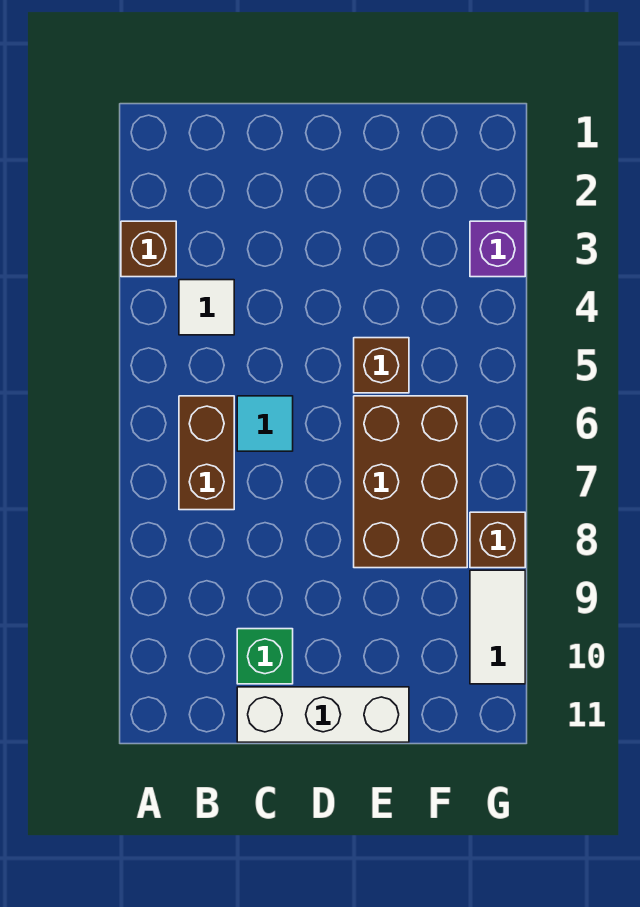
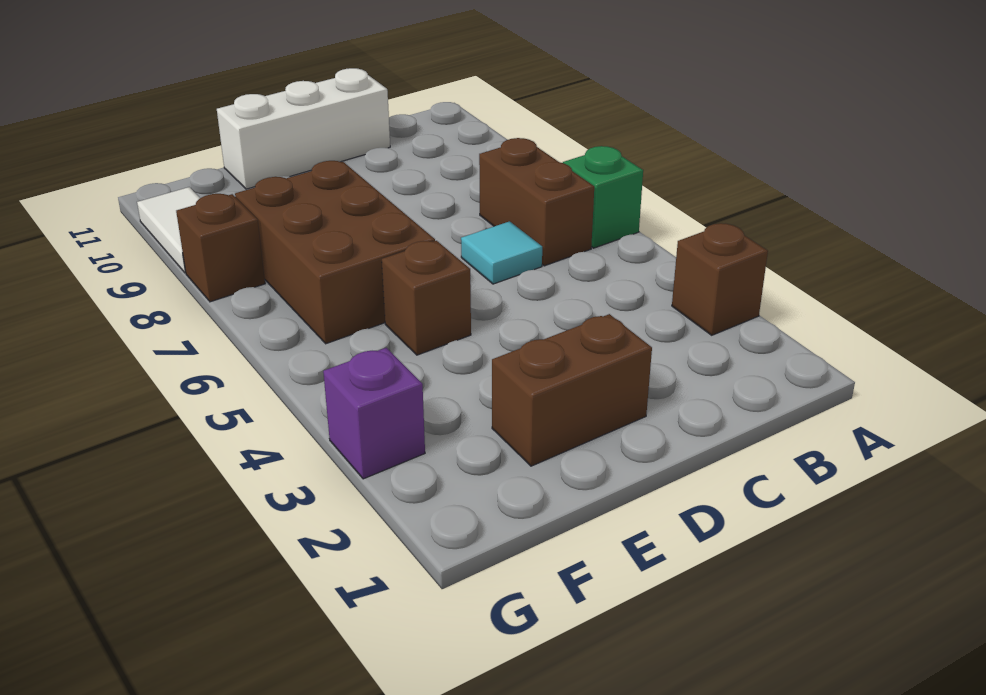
white 1x1 tile [179,280,234,335] -> none
green 1x1 brick [237,629,293,684] -> green 1x1 brick moved to [563,146,643,248]
none -> brown 1x2 brick [492,314,652,466]

